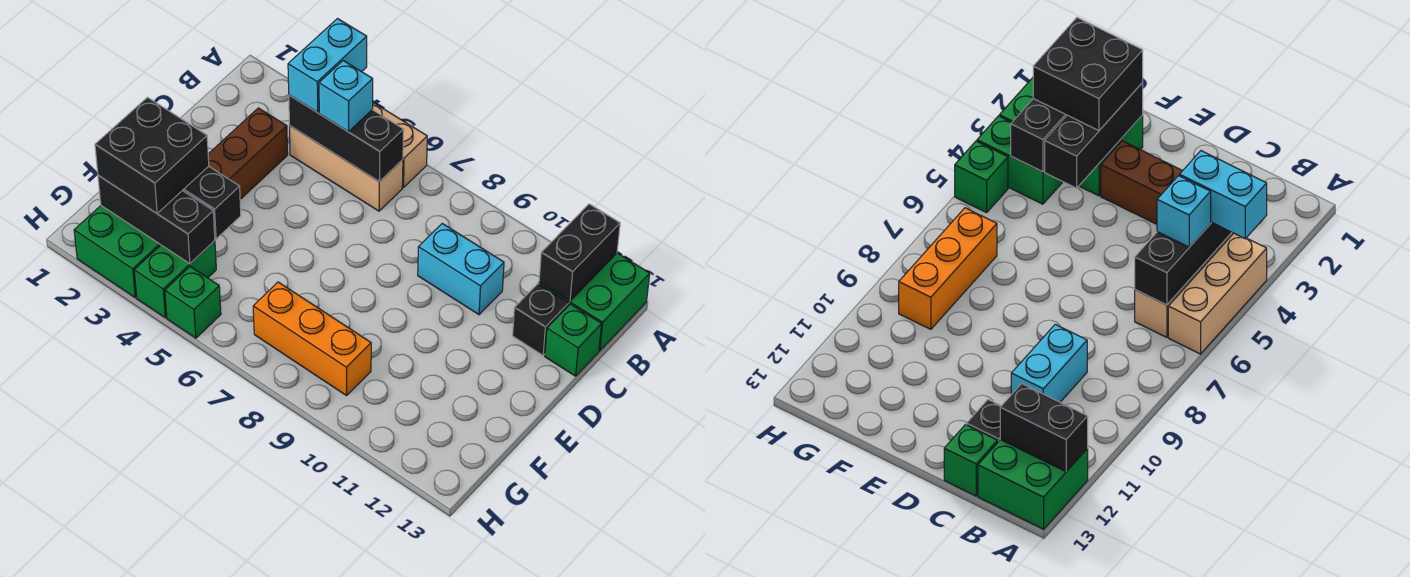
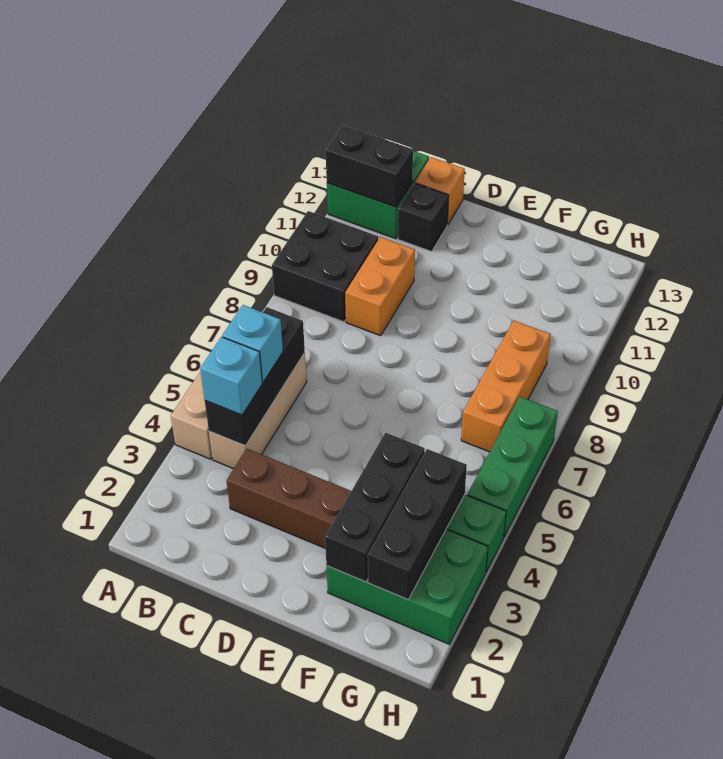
cyan 1x2 brick [288,19,367,113] -> cyan 1x1 brick [200,337,262,415]
cyan 1x2 brick [418,224,504,315] -> orange 1x2 brick [345,237,415,336]
green 1x1 brick [545,304,602,376] -> orange 1x1 brick [415,157,465,225]
black 2x2 brick [95,97,209,213] -> black 2x2 brick moved to [272,211,378,322]
green 1x1 brick [165,267,221,338] -> green 1x3 brick [467,397,558,537]

